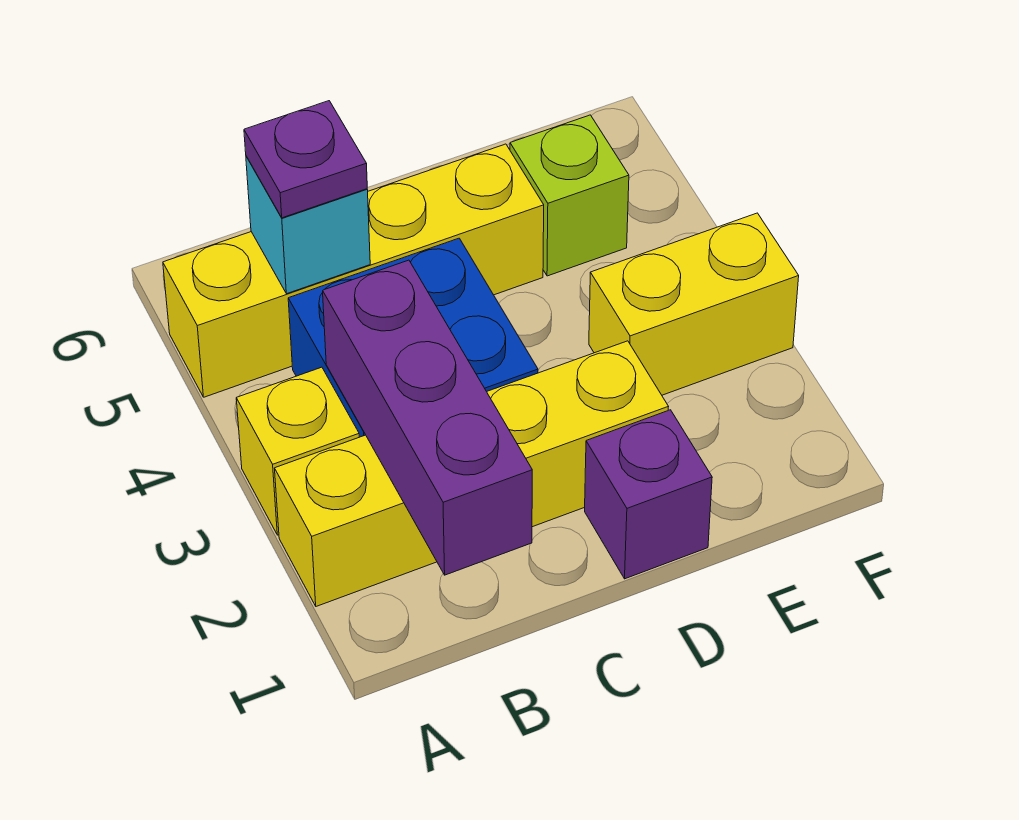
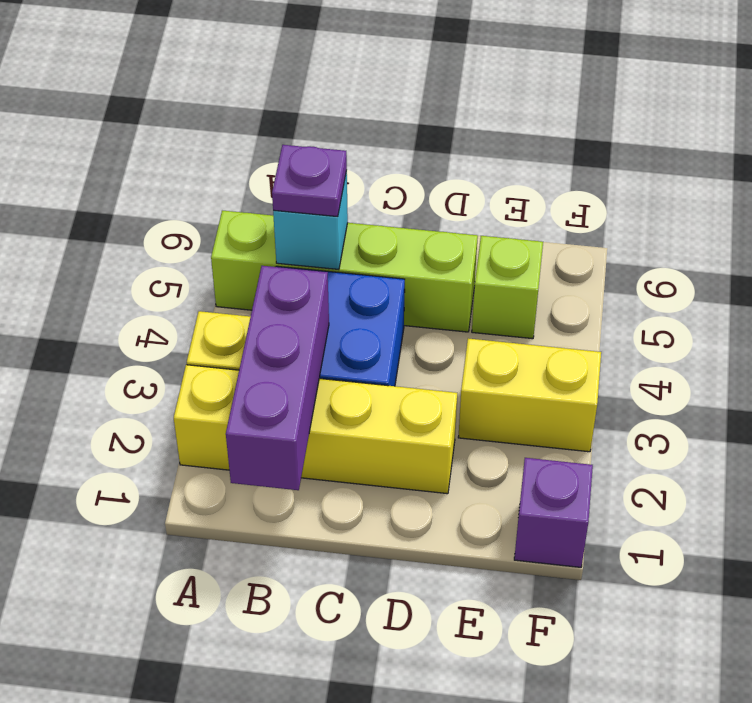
yellow 1x4 brick [163,144,544,397] -> lime 1x4 brick [211,211,478,332]
purple 1x1 brick [585,410,712,579] -> purple 1x1 brick moved to [514,458,593,567]

